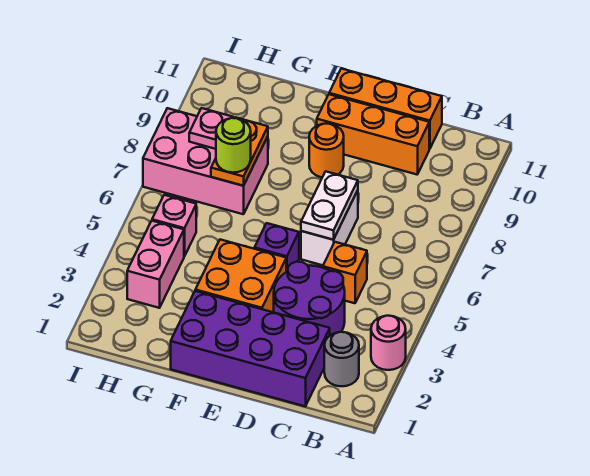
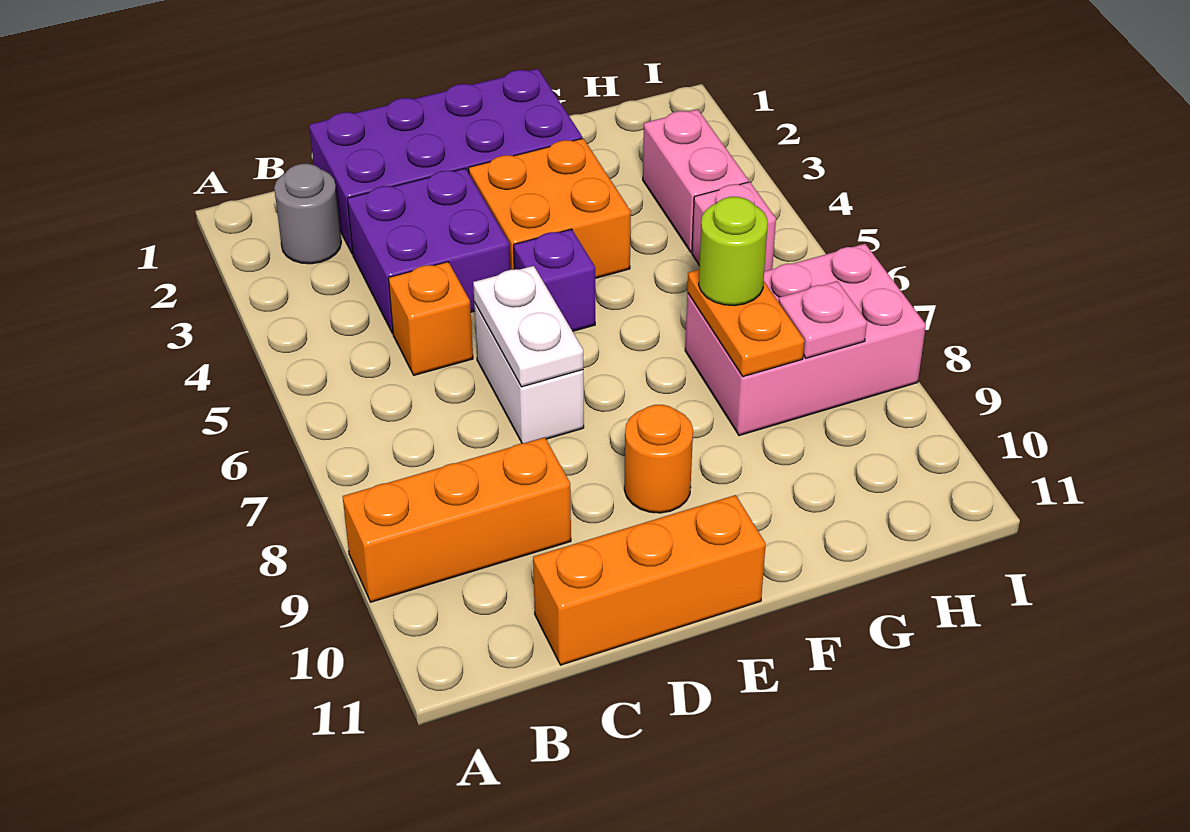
pink 1x1 round brick [371,316,406,370] -> none
purple 2x2 round brick [274,262,345,335] -> purple 2x2 brick [347,168,510,333]
orange 1x3 brick [317,94,429,174] -> orange 1x3 brick moved to [343,437,571,602]

